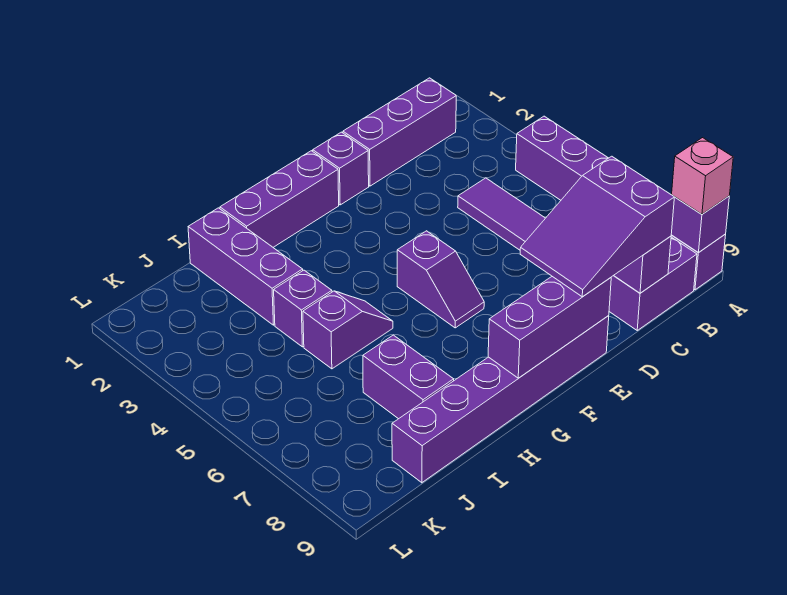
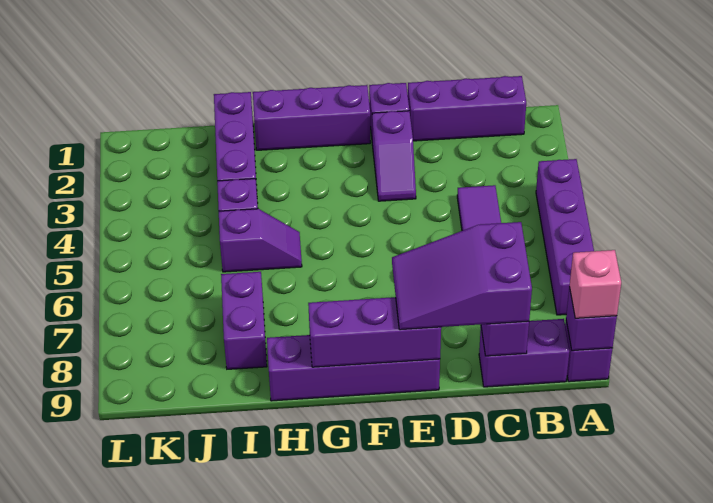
purple 1x6 brick [392,316,609,483] -> purple 1x4 brick [267,335,440,401]
purple 1x2 slope [397,231,484,328] -> purple 1x2 slope moved to [372,111,416,201]

